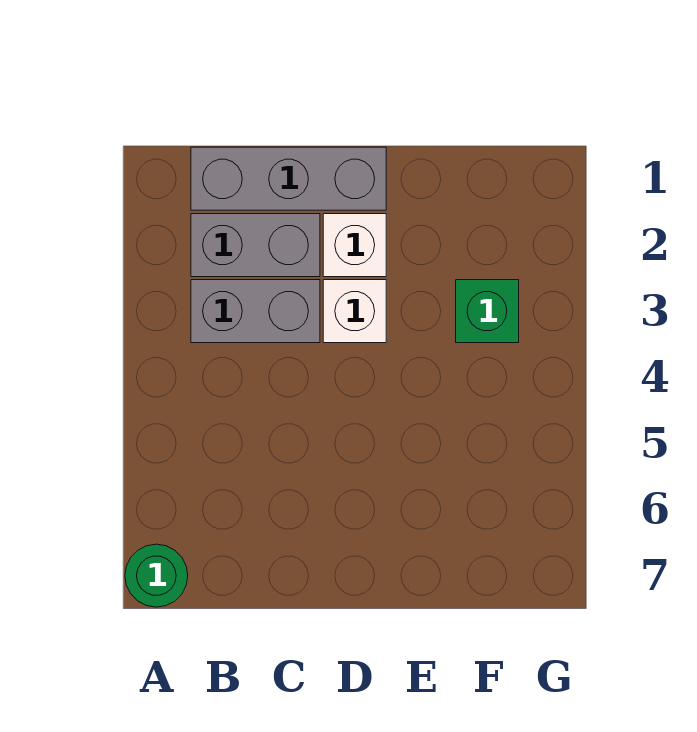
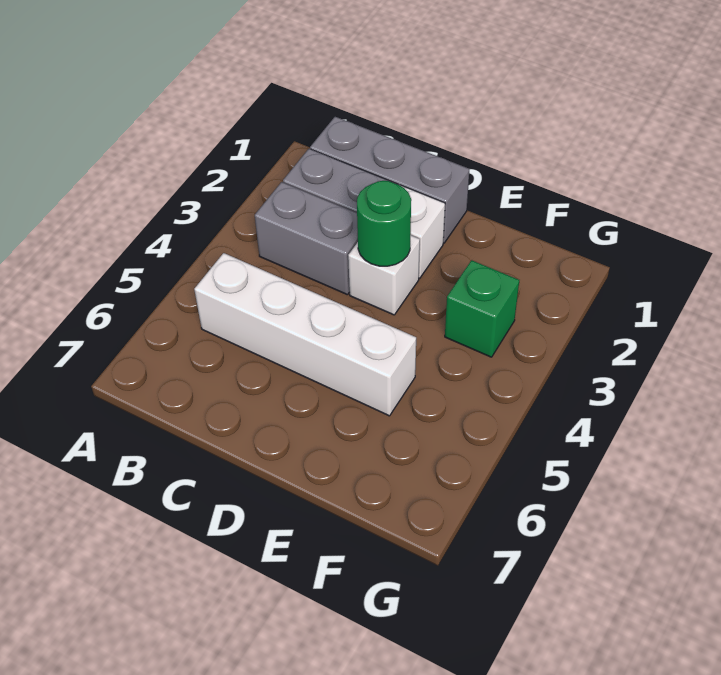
green 1x1 round brick [125,544,188,607] -> green 1x1 round brick moved to [357,181,411,266]
none -> white 1x4 brick [194,253,416,416]

